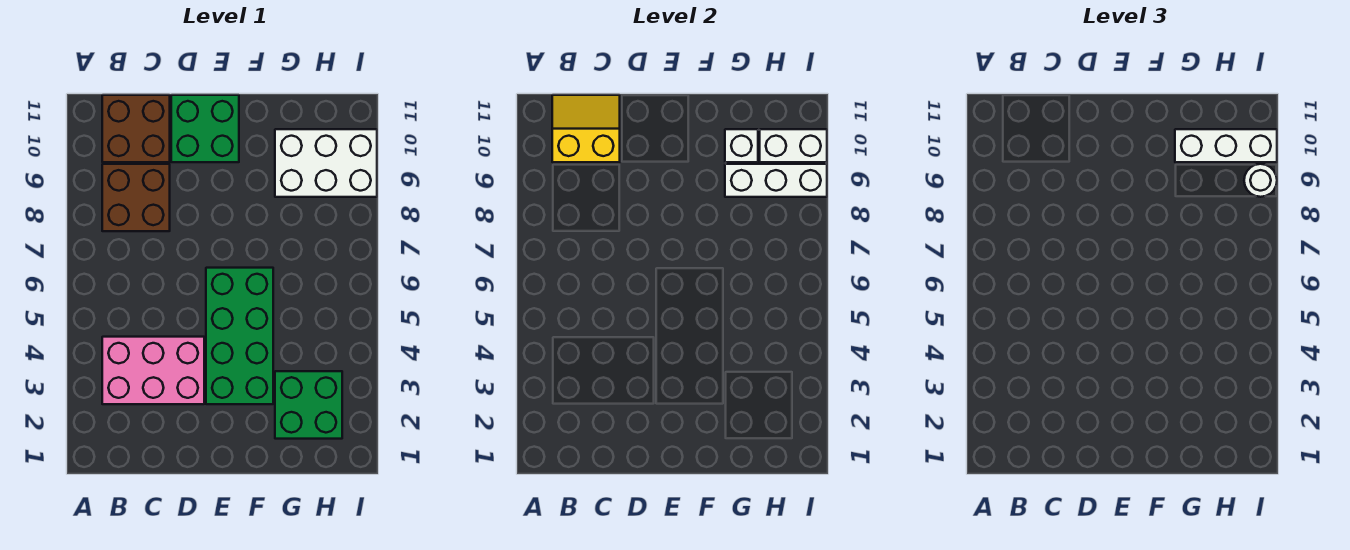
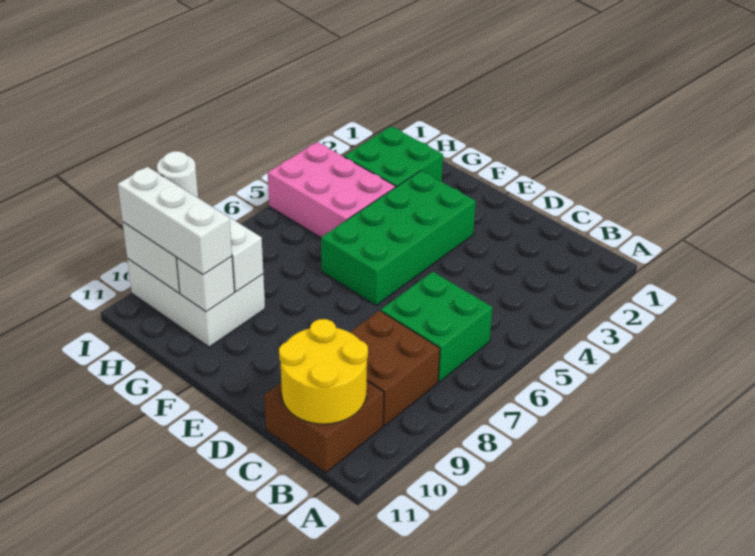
pink 2x3 brick [102,337,204,404] -> pink 2x3 brick moved to [268,142,395,238]
yellow 2x2 slope [552,95,620,162] -> yellow 2x2 round brick [279,319,368,424]
green 2x2 brick [171,95,239,162] -> green 2x2 brick moved to [381,272,493,382]

